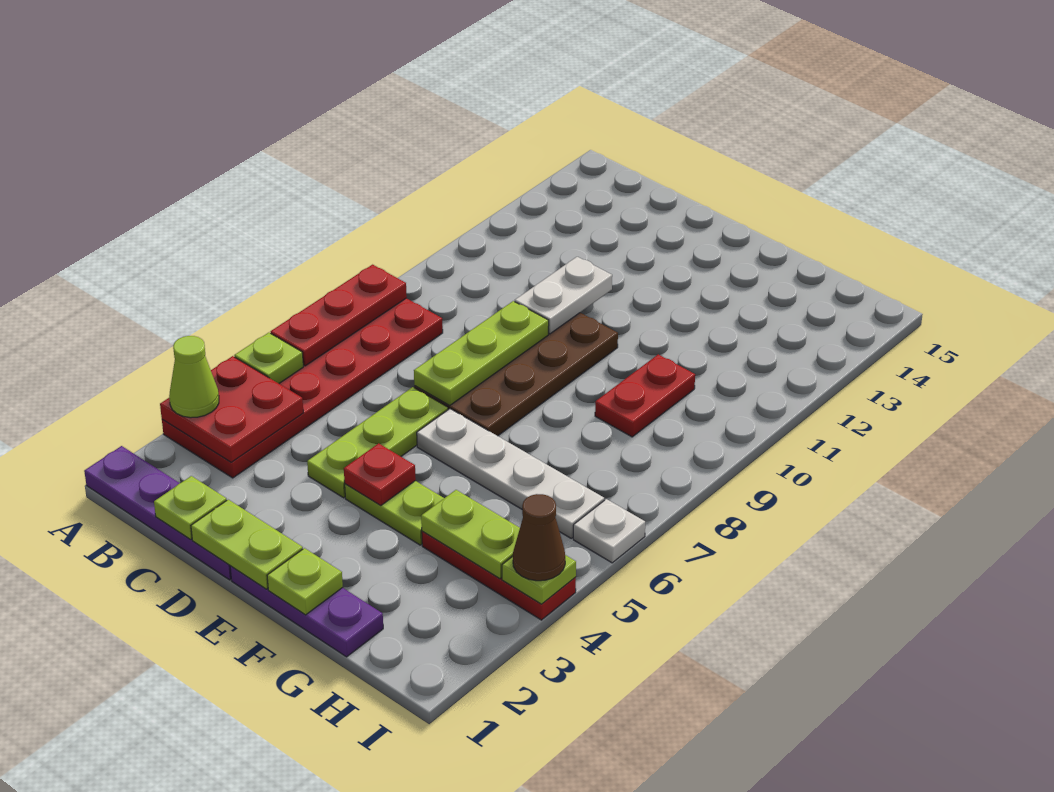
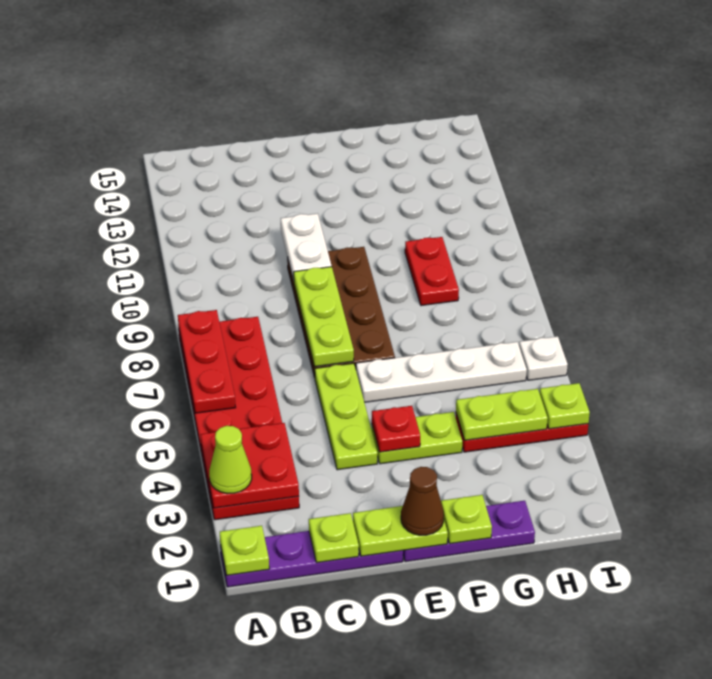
lime 1x1 plate [234,333,303,383] -> lime 1x1 plate moved to [220,526,269,575]
brown 1x1 cone [513,494,565,581] -> brown 1x1 cone moved to [401,467,444,535]

